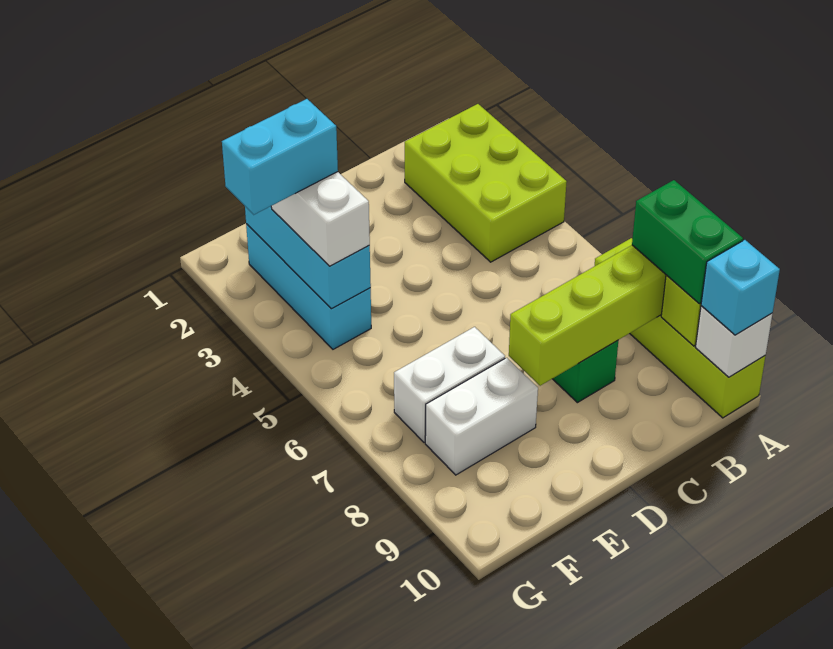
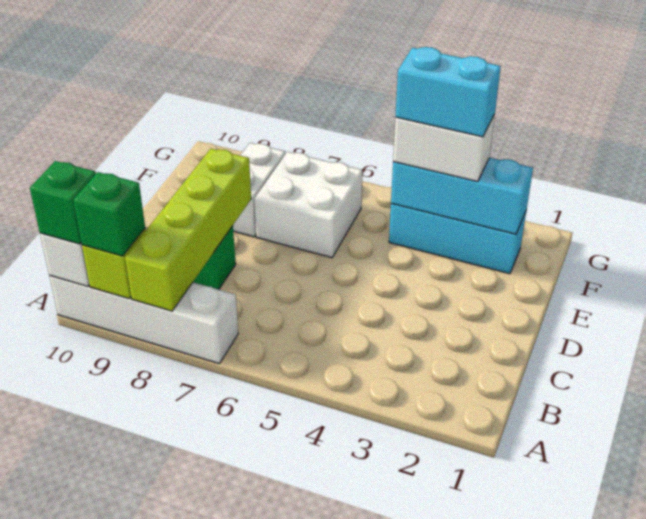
lime 2x3 brick [405,104,567,262] -> none
lime 1x4 brick [595,238,765,418] -> white 1x4 brick [49,276,238,364]
green 1x2 brick [632,180,743,304] -> green 1x1 brick [73,172,145,256]
cyan 1x1 brick [701,240,780,335] -> green 1x1 brick [30,161,96,244]
white 1x2 brick [394,327,505,442] -> white 2x2 brick [254,152,362,258]
cyan 1x2 brick [222,99,338,215] -> cyan 1x2 brick turned to [395,47,501,137]

